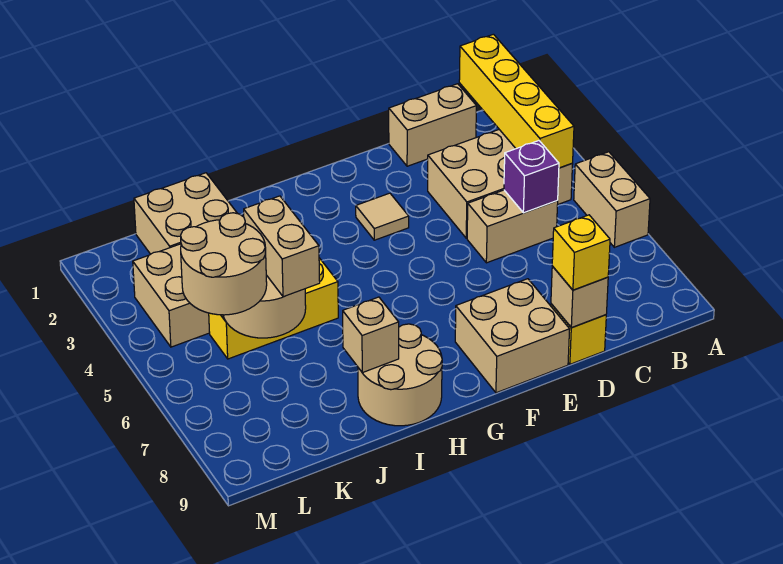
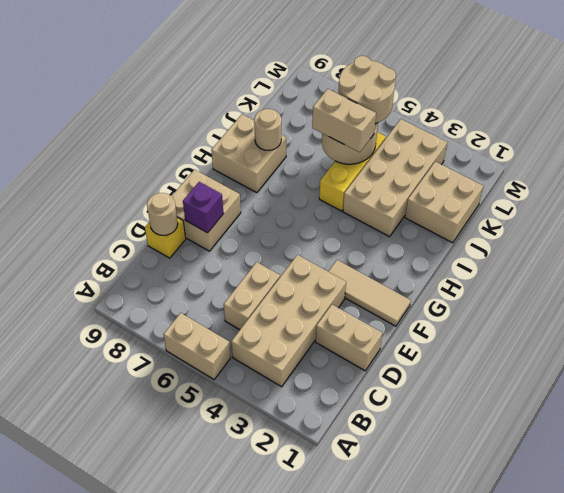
yellow 1x4 brick [459,34,574,168] -> none
tan 2x3 brick [428,130,573,238] -> tan 2x4 brick [231,255,346,387]
tan 1x2 brick [389,84,476,166] -> tan 1x2 brick turned to [316,305,383,371]
purple 1x1 brick [504,141,559,213] -> purple 1x1 brick moved to [183,182,224,233]
tan 1x1 brick [551,266,608,328] -> tan 1x1 round brick [147,193,178,235]
yellow 1x1 brick [552,215,610,290] -> none
tan 1x1 tile [356,193,409,240] -> tan 1x3 tile [328,260,411,326]
tan 2x2 round brick [358,324,442,426] -> tan 2x2 brick [211,114,286,193]
tan 1x1 brick [343,297,399,373] -> tan 1x1 round brick [254,109,281,150]

